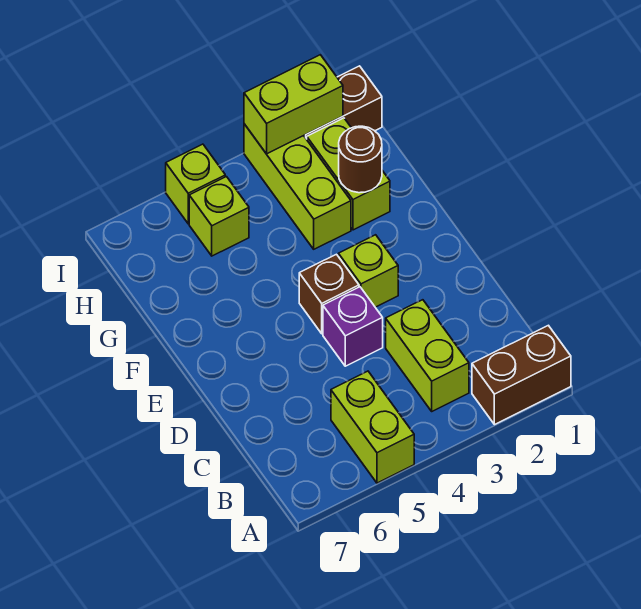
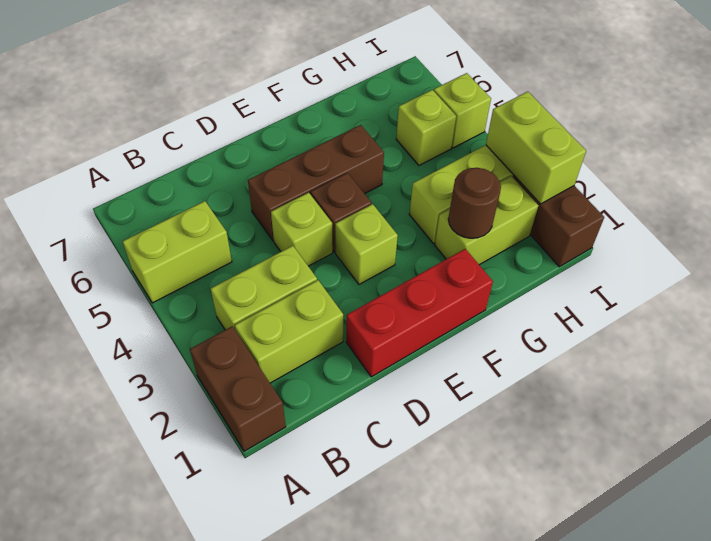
none -> lime 1x2 brick [235,280,343,383]
none -> red 1x3 brick [346,249,493,377]
purple 1x1 brick [323,287,383,366] -> lime 1x1 brick [271,193,333,266]
none -> brown 1x3 brick [248,125,384,241]

